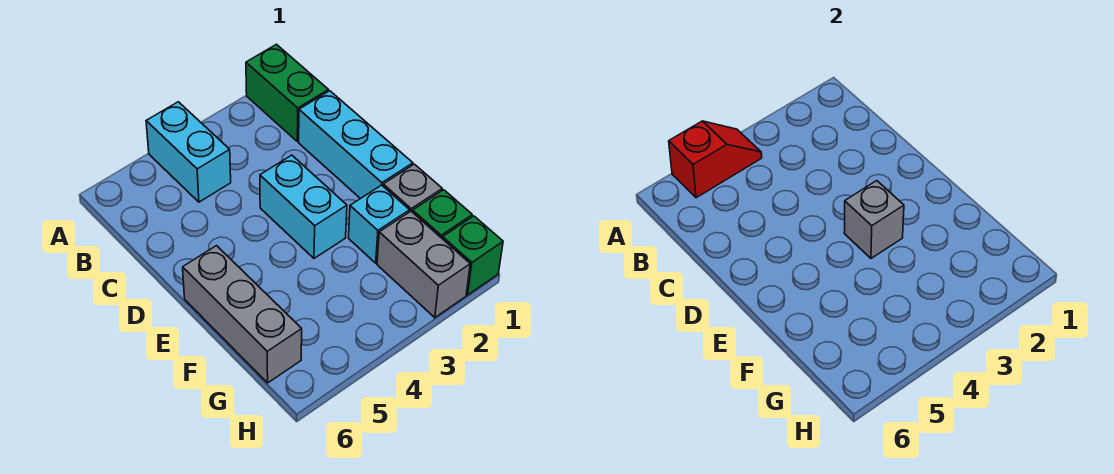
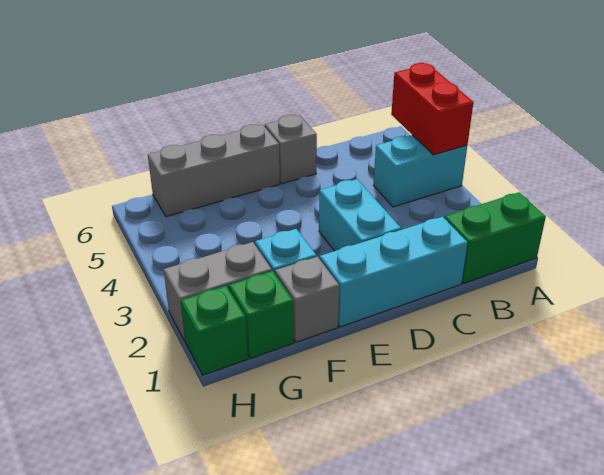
red 1x2 slope [669,121,762,198] -> red 1x2 brick [391,63,473,155]
cyan 1x2 brick [260,155,347,258] -> cyan 1x2 brick turned to [319,179,401,251]
grey 1x1 brick [844,181,904,258] -> grey 1x1 brick moved to [265,115,317,184]

